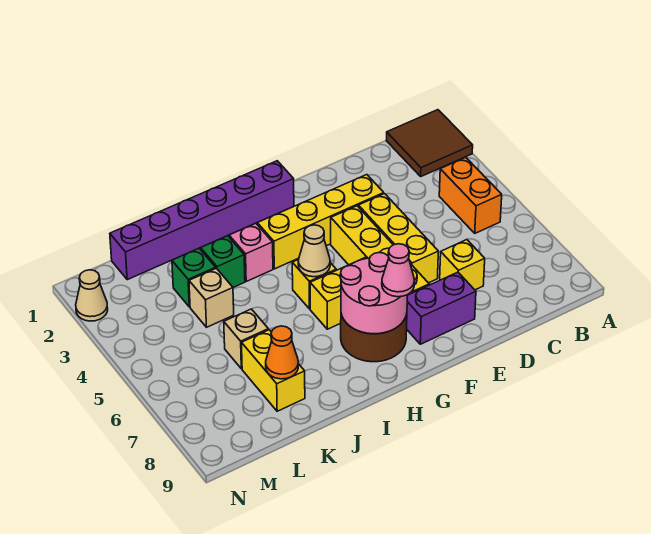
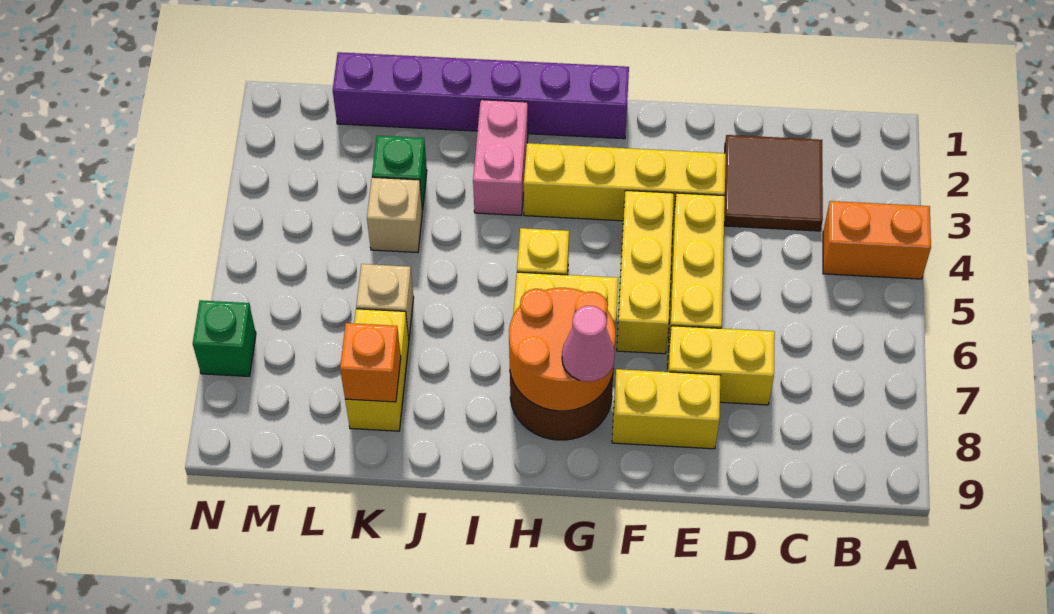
brown 2x2 tile [386,110,473,176] -> brown 2x2 tile moved to [724,135,823,231]
orange 1x2 brick [439,158,502,233] -> orange 1x2 brick turned to [823,201,931,279]
yellow 1x1 brick [440,240,485,290] -> yellow 1x2 brick [668,326,775,405]
purple 1x2 brick [407,272,476,344] -> yellow 1x2 brick [612,369,720,449]
yellow 1x4 brick [331,206,429,295] -> yellow 1x3 brick [617,191,674,354]
pink 2x2 round brick [340,253,407,334] -> orange 2x2 round brick [509,288,616,411]
tan 1x1 cone [298,225,330,277] -> none
pink 1x1 brick [229,223,273,281] -> pink 1x2 brick [473,100,528,215]
green 1x1 brick [200,236,245,287] -> green 1x1 brick moved to [193,300,256,376]
orange 1x1 cone [266,326,298,379] -> orange 1x1 brick [340,323,401,402]
tan 1x1 cone [76,270,108,321] -> none

